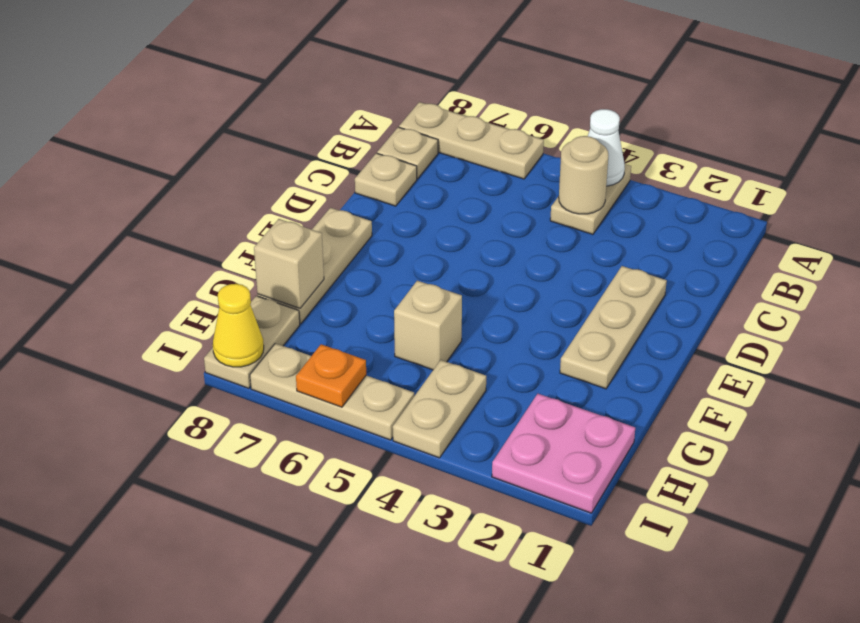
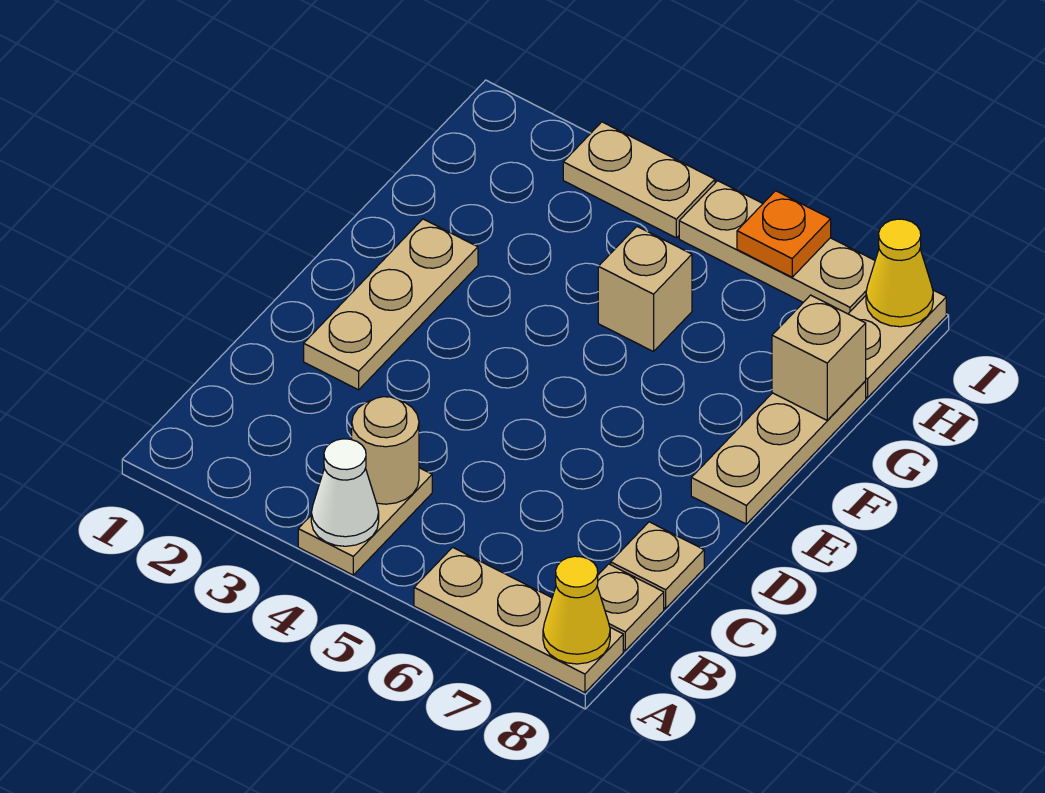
none -> yellow 1x1 cone [543,556,610,664]
pink 2x2 plate [492,394,635,513] -> none
tan 1x2 plate [393,360,486,458] -> tan 1x2 plate turned to [563,122,715,238]

